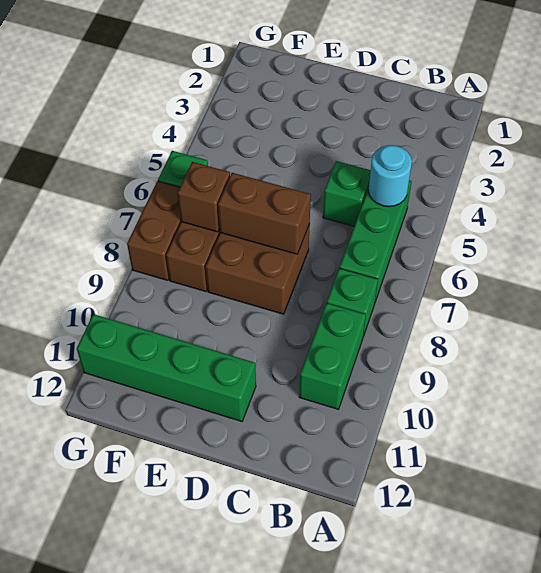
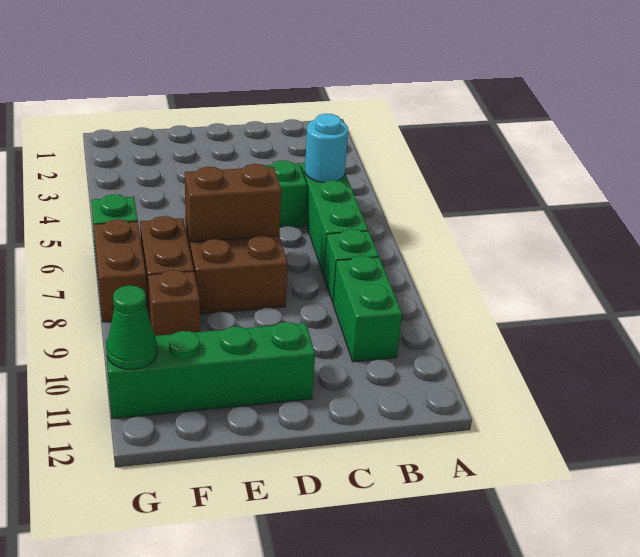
brown 1x1 brick [178,162,230,232] -> brown 1x1 brick moved to [148,270,200,336]
none -> green 1x1 cone [106,285,157,369]

